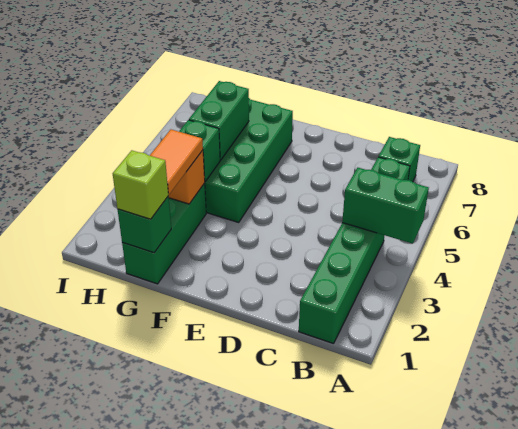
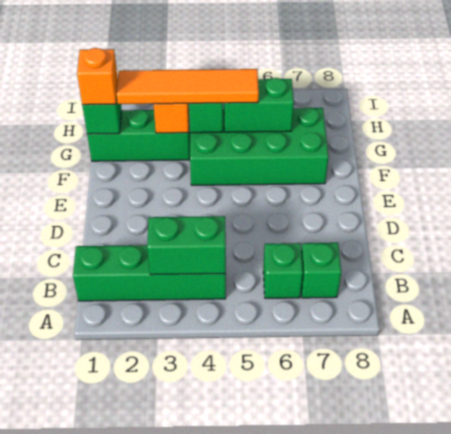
green 1x2 brick [342,168,429,244] -> green 1x2 brick turned to [147,216,226,275]
lime 1x1 brick [113,150,168,219] -> orange 1x1 brick [77,48,118,105]
orange 1x2 tile [150,129,203,194] -> orange 1x4 tile [117,69,259,104]

